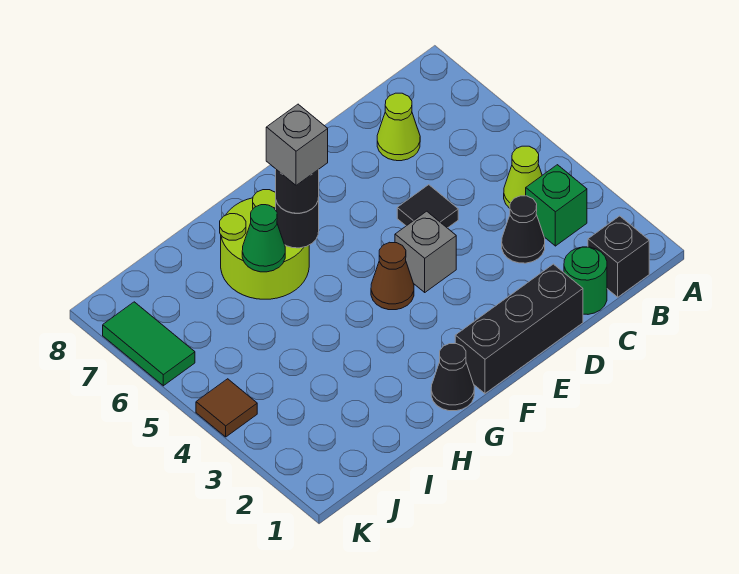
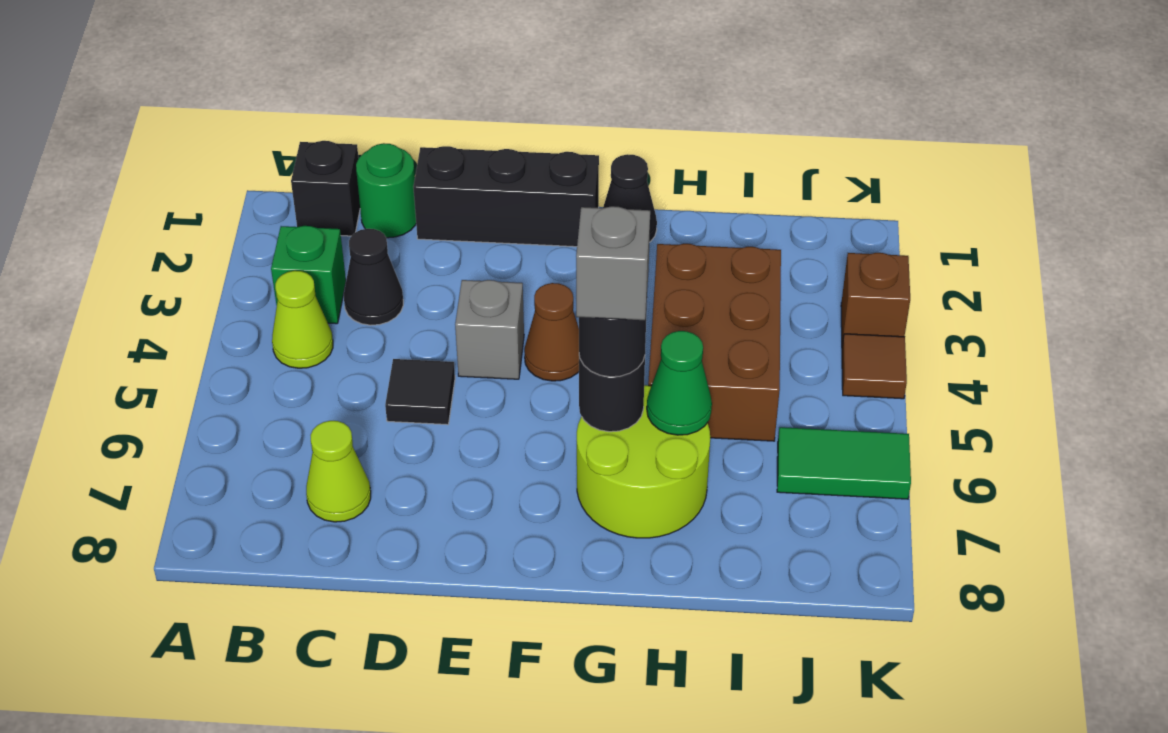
none -> brown 2x3 brick [648,244,781,441]
none -> brown 1x1 brick [841,253,910,345]
green 1x2 tile [103,302,195,386] -> green 1x2 tile turned to [777,427,911,499]

